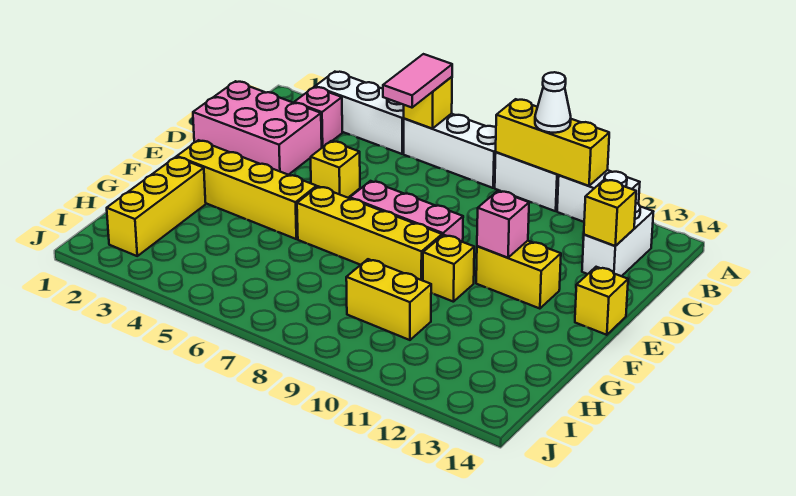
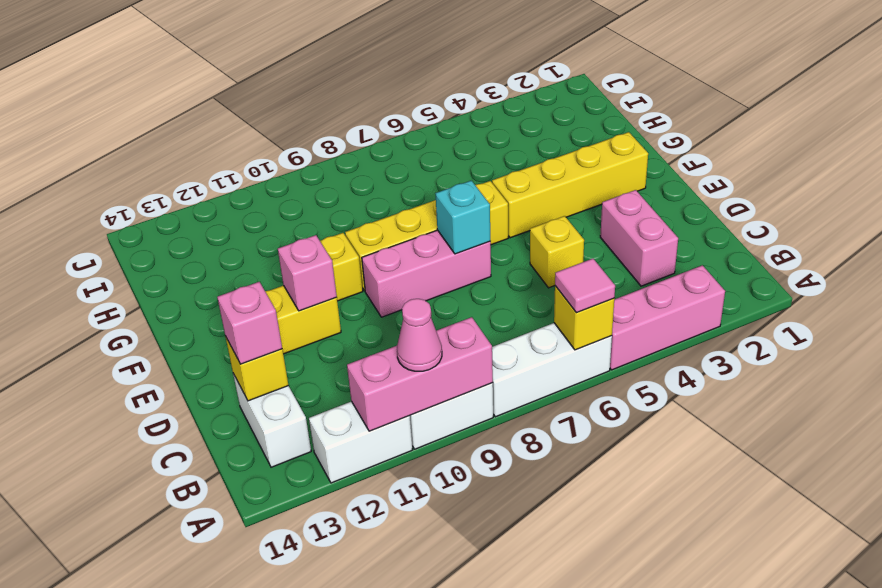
white 1x3 brick [315,72,404,154] -> pink 1x3 brick [610,265,725,370]
pink 1x2 tile [383,54,452,108] -> pink 1x1 tile [555,259,615,313]
yellow 1x3 brick [496,99,609,186] -> pink 1x3 brick [347,317,493,431]
white 1x1 cone [535,72,571,133] -> pink 1x1 cone [397,299,442,371]
pink 1x1 brick [294,87,342,147] -> pink 1x1 brick moved to [217,282,282,364]
pink 2x3 brick [193,81,322,175] -> pink 1x2 brick [600,190,678,286]
none -> cyan 1x1 brick [435,181,490,254]
yellow 1x1 brick [575,267,628,335] -> none
yellow 1x3 brick [107,157,206,256] -> none
yellow 1x2 brick [346,259,431,340] -> none

